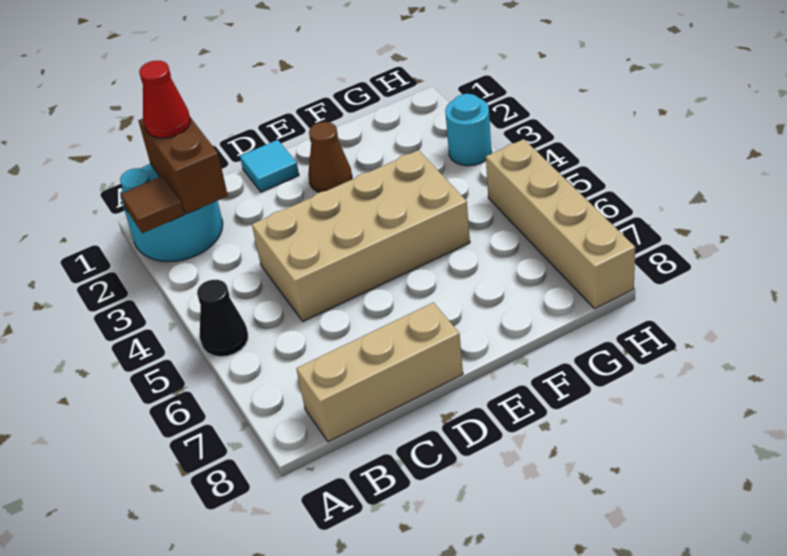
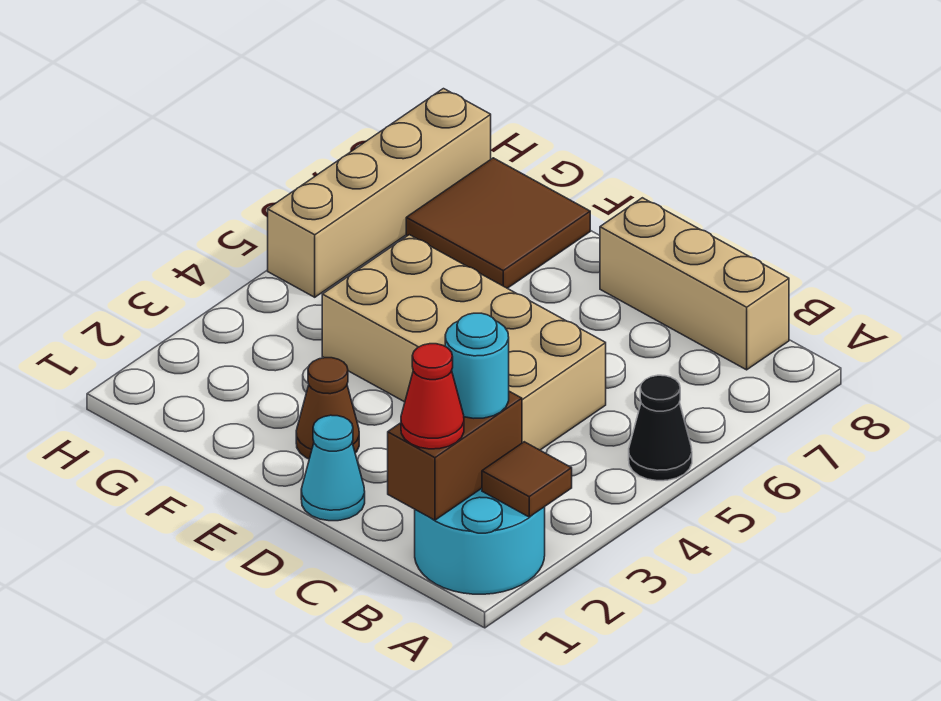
cyan 1x1 tile [240,140,299,192] -> cyan 1x1 cone [301,415,365,521]
none -> brown 2x2 tile [406,158,590,288]
cyan 1x1 round brick [445,94,491,166] -> cyan 1x1 round brick moved to [445,313,509,418]

